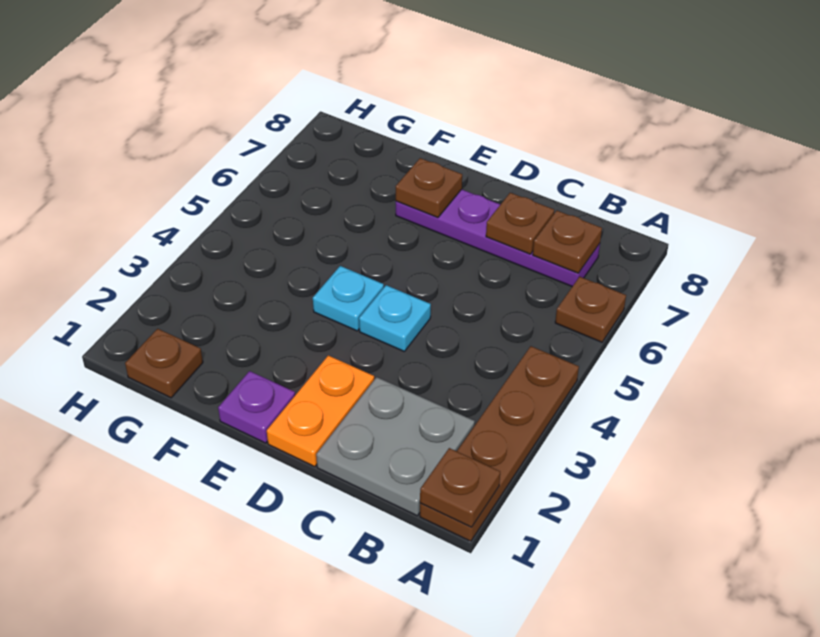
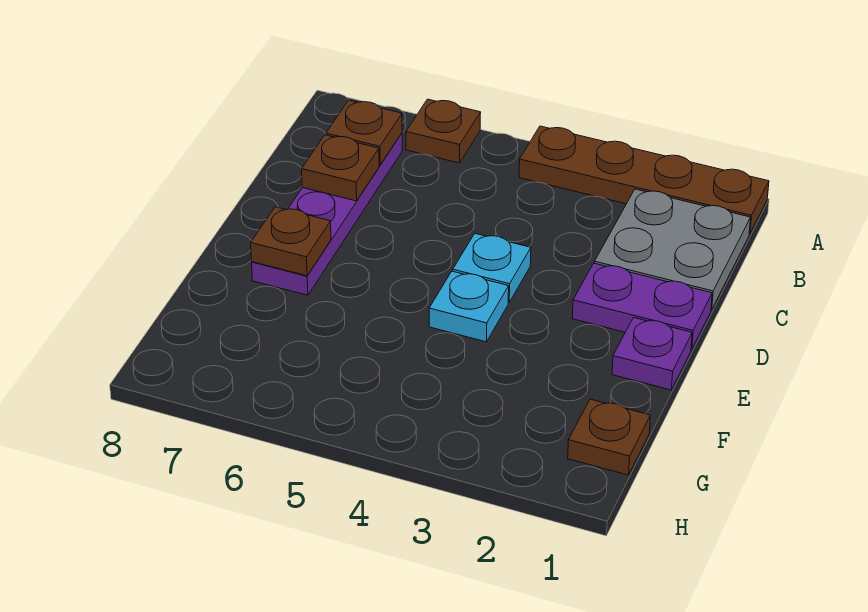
brown 1x1 plate [420,448,500,527] -> none
orange 1x2 plate [267,356,374,467] -> purple 1x2 plate [572,263,712,349]

